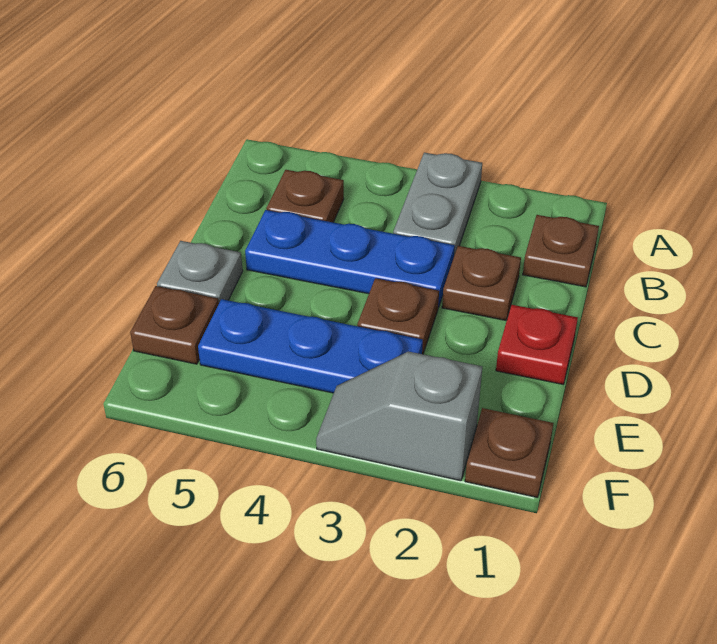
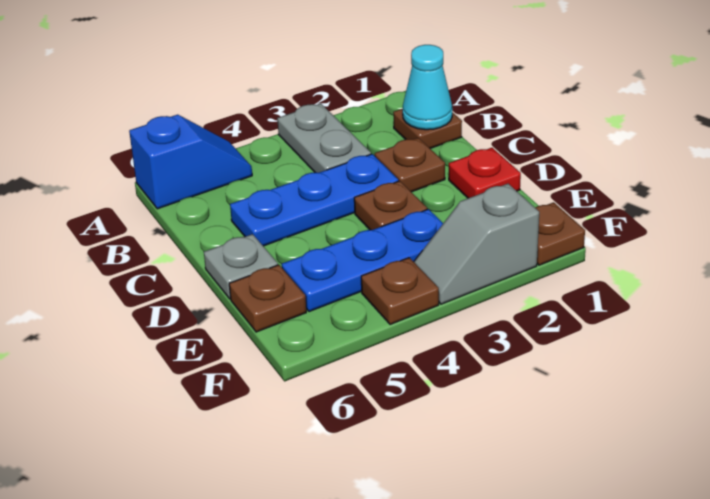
none -> blue 1x2 slope [129,115,252,209]
none -> cyan 1x1 cone [402,45,452,130]
brown 1x1 plate [266,170,344,222] -> brown 1x1 plate moved to [361,258,439,325]

